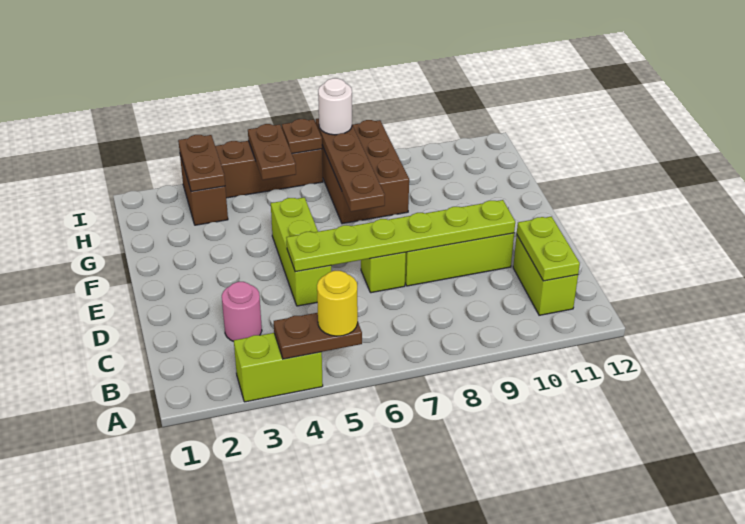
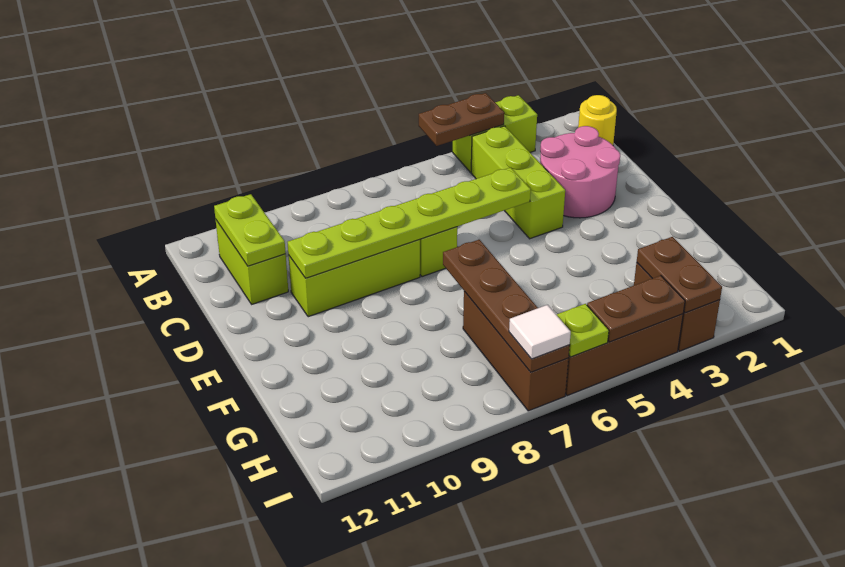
yellow 1x1 round brick [317,271,358,336] -> yellow 1x1 round brick moved to [578,95,617,145]
pink 1x1 round brick [222,282,262,341] -> pink 2x2 round brick [540,126,620,218]
lime 1x3 brick [271,197,331,306] -> lime 1x3 brick moved to [471,126,565,239]
brown 2x3 brick [322,120,409,224] -> brown 1x3 brick [463,291,568,411]
brown 1x2 plate [248,124,296,180] -> brown 1x2 plate turned to [587,276,685,342]
brown 1x1 plate [282,119,322,154] -> lime 1x1 plate [556,304,609,357]
white 1x1 round brick [318,78,352,135] -> white 1x1 tile [509,305,571,359]

